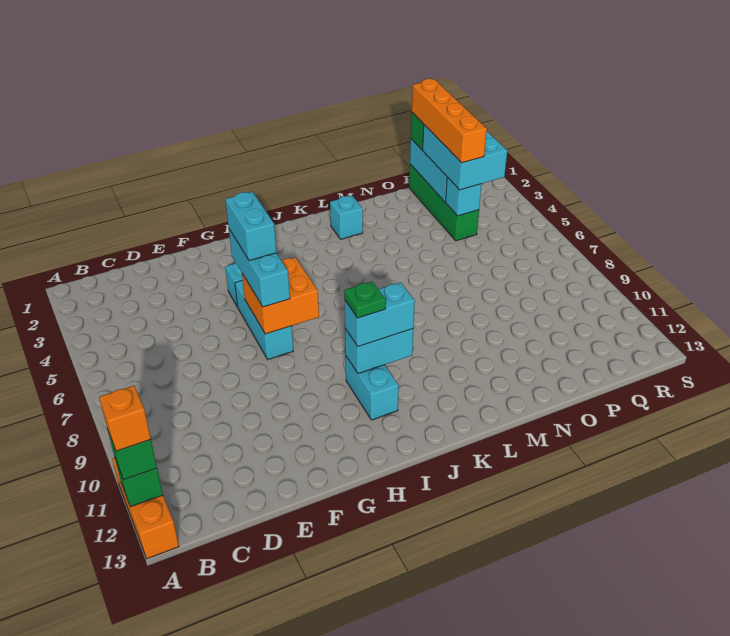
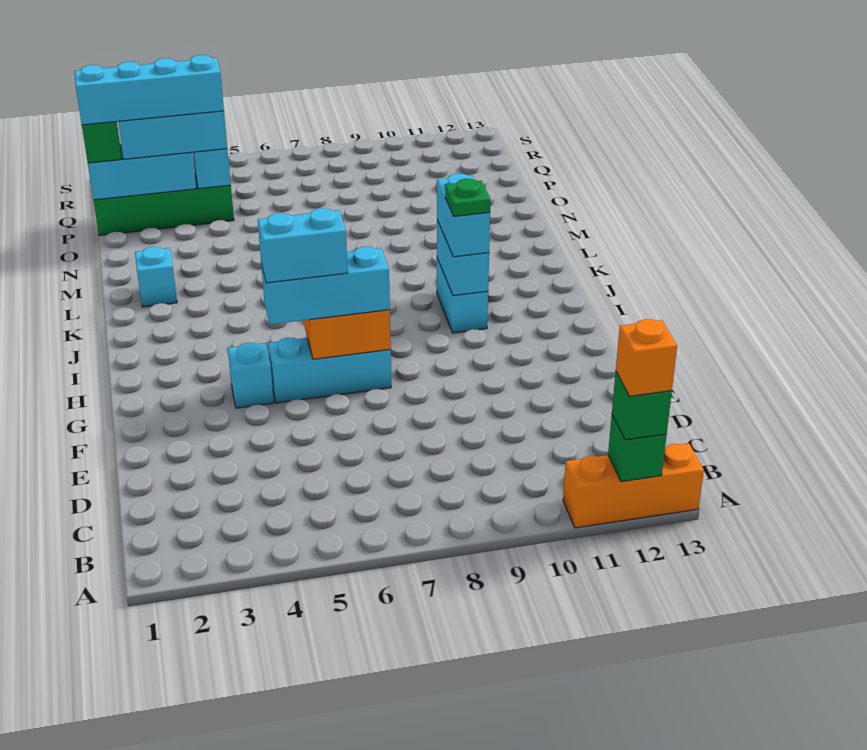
cyan 1x2 brick [346,357,399,420] -> cyan 1x2 brick turned to [437,258,488,333]
orange 1x4 brick [412,79,487,163] -> cyan 1x4 brick [75,55,224,125]

